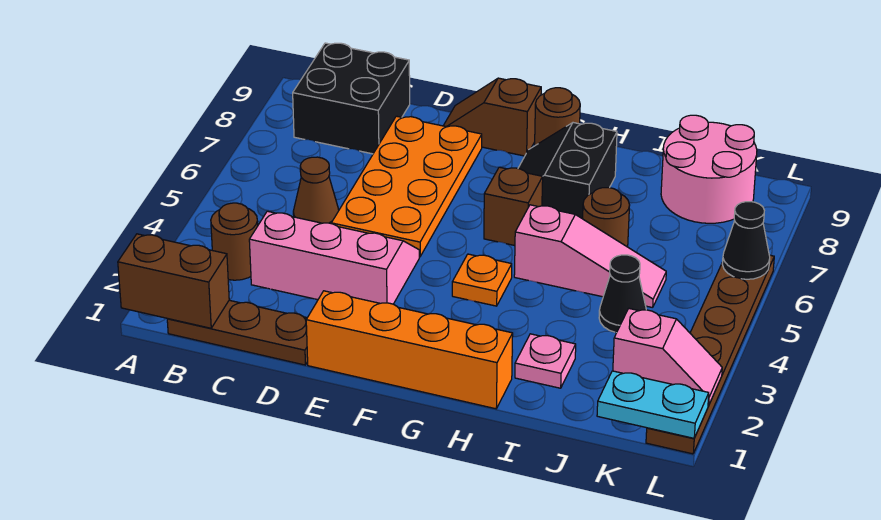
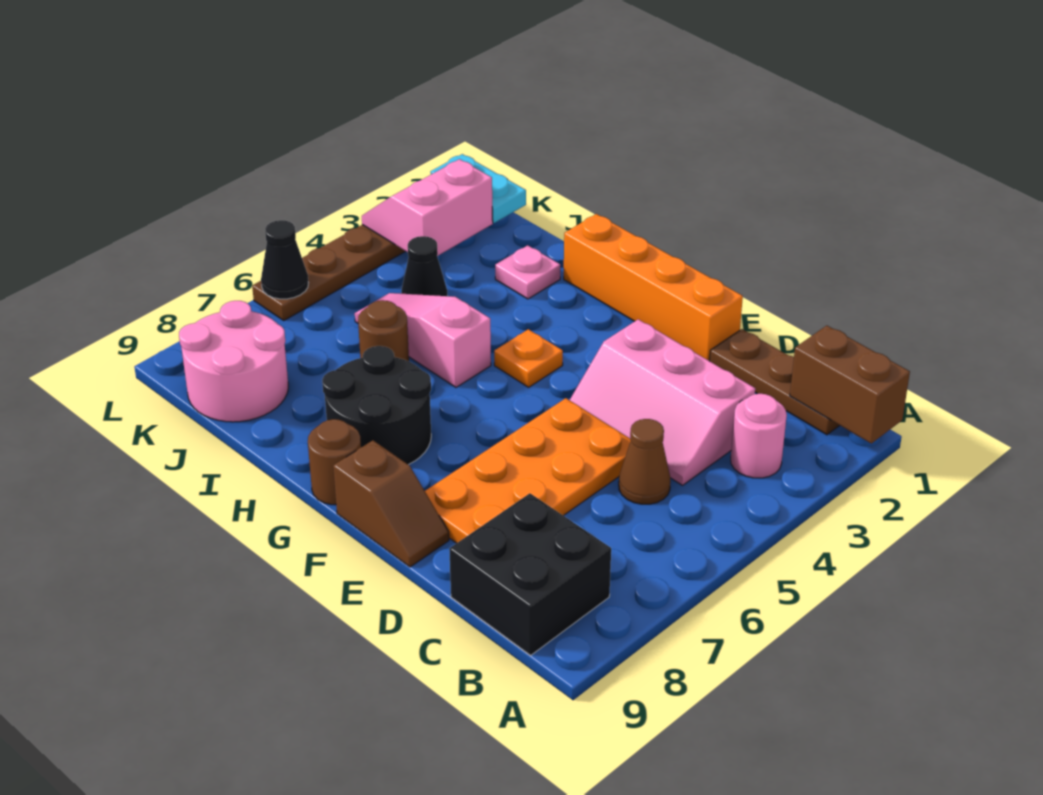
brown 1x1 round brick [211,203,258,280] -> pink 1x1 round brick [731,394,787,478]
brown 1x1 brick [484,167,543,246] -> none
black 2x2 slope [518,123,617,219] -> black 2x2 round brick [322,346,431,465]
pink 1x2 slope [613,309,722,406] -> pink 2x2 slope [362,159,493,256]

